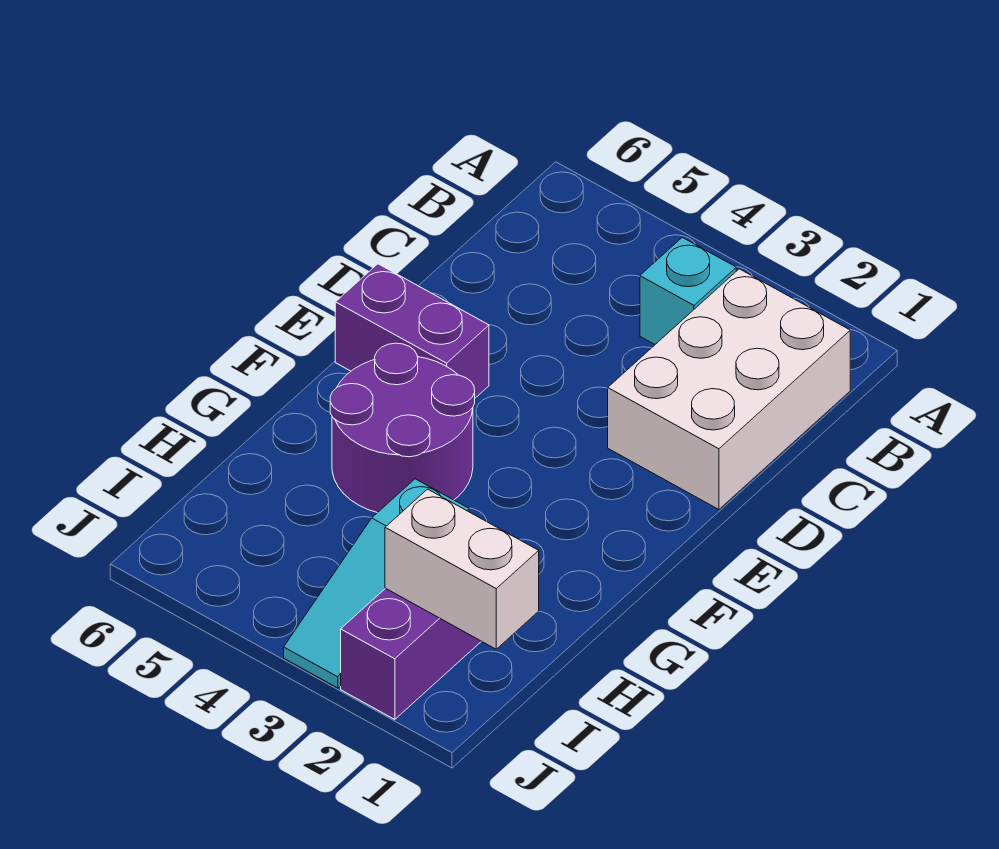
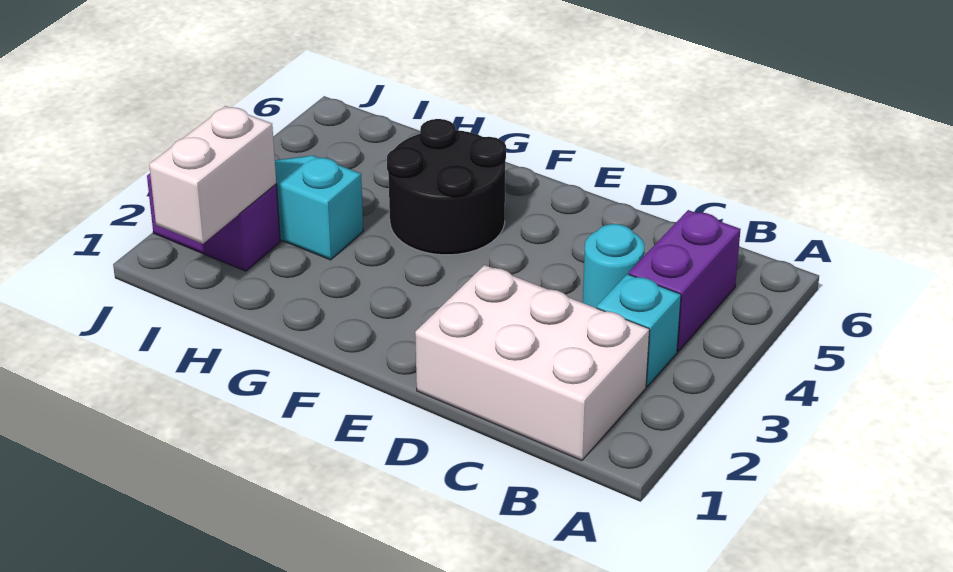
none -> cyan 1x1 round brick [583,224,644,308]
purple 1x2 brick [335,264,489,398] -> purple 1x2 brick moved to [629,210,741,351]
purple 2x2 round brick [330,343,475,513] -> black 2x2 round brick [387,119,506,255]

